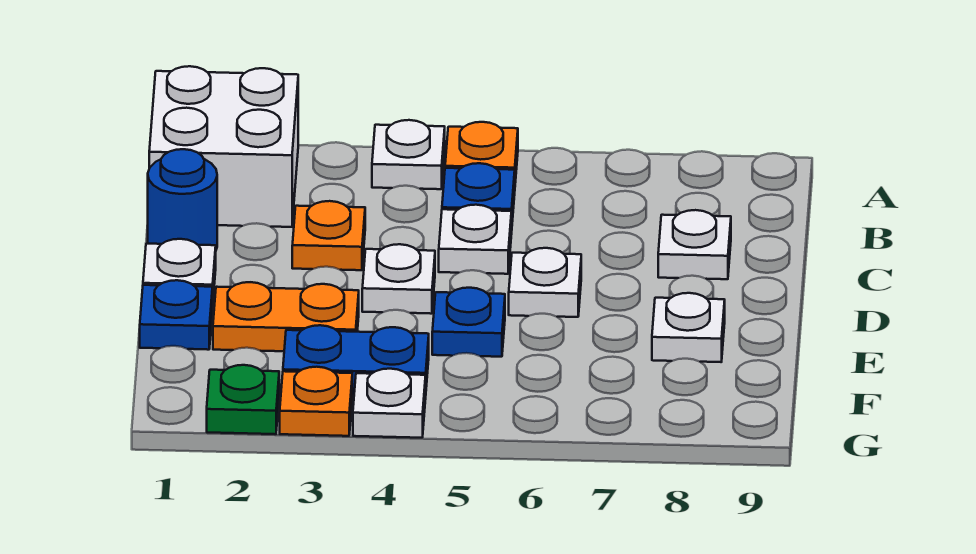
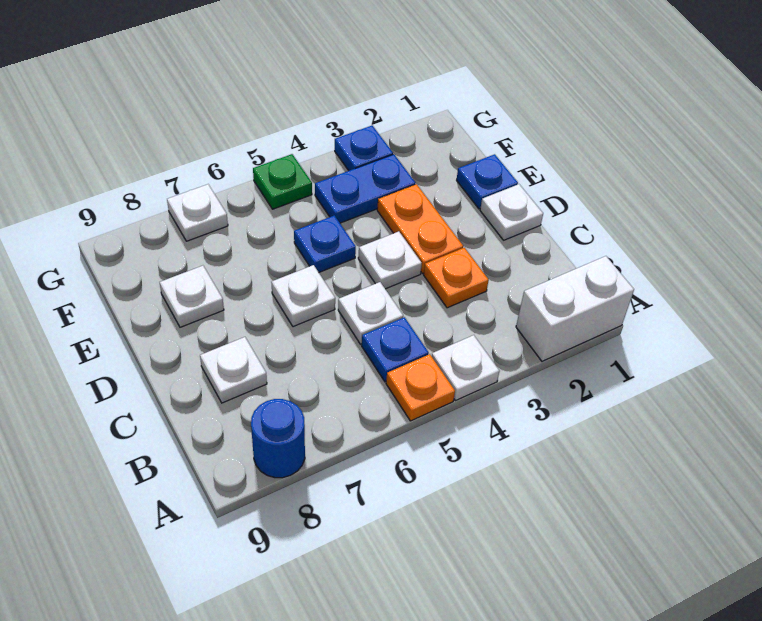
white 2x2 brick [149,66,298,227] -> white 1x2 brick [516,256,634,361]
blue 1x1 round brick [148,149,217,249] -> blue 1x1 round brick moved to [251,399,305,478]
orange 1x2 plate [213,282,359,351] -> orange 1x2 plate turned to [377,184,463,273]
green 1x1 plate [207,365,279,434] -> green 1x1 plate moved to [253,154,312,209]
orange 1x1 plate [280,367,352,436] -> blue 1x1 plate [335,126,393,171]
white 1x1 plate [353,369,426,438] -> white 1x1 plate moved to [167,184,228,241]

